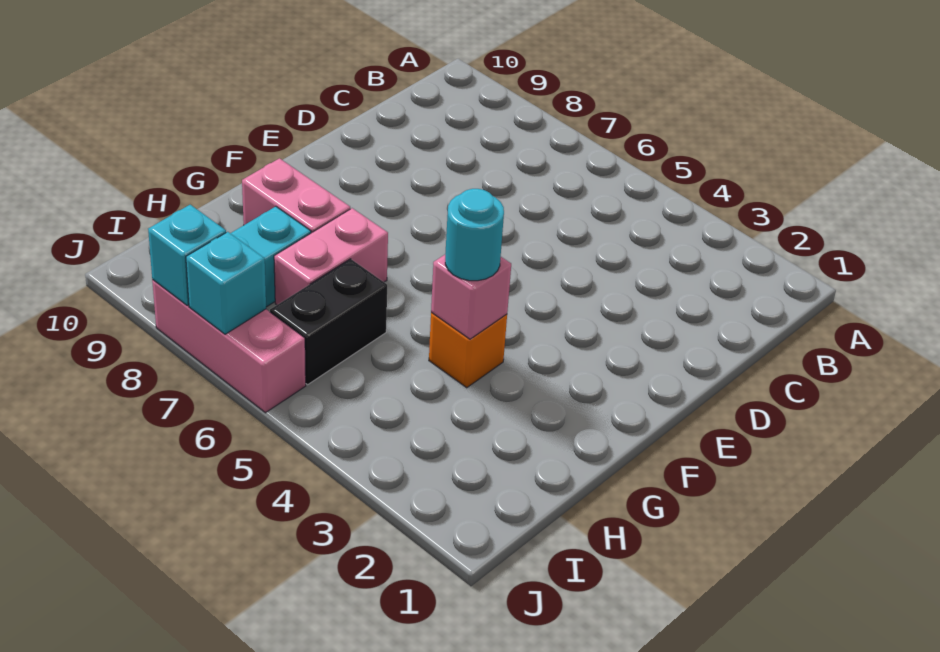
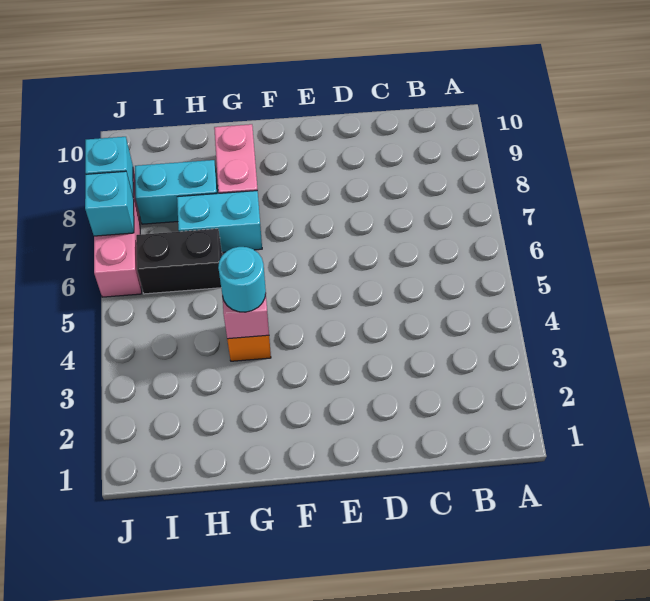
pink 1x2 brick [274,208,388,305] -> cyan 1x2 brick [177,191,262,252]

